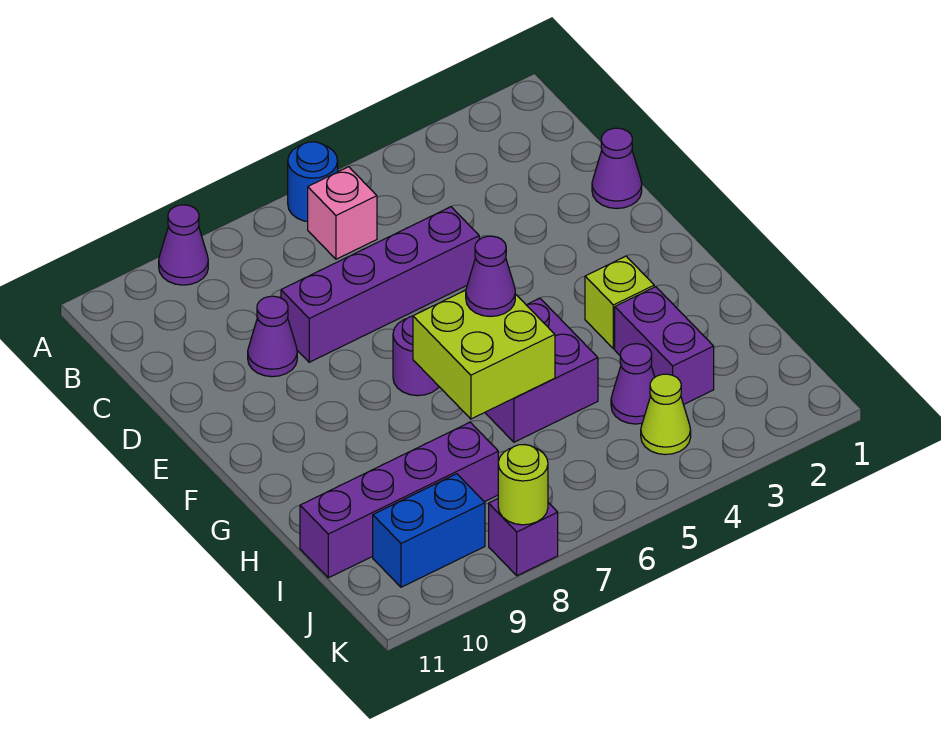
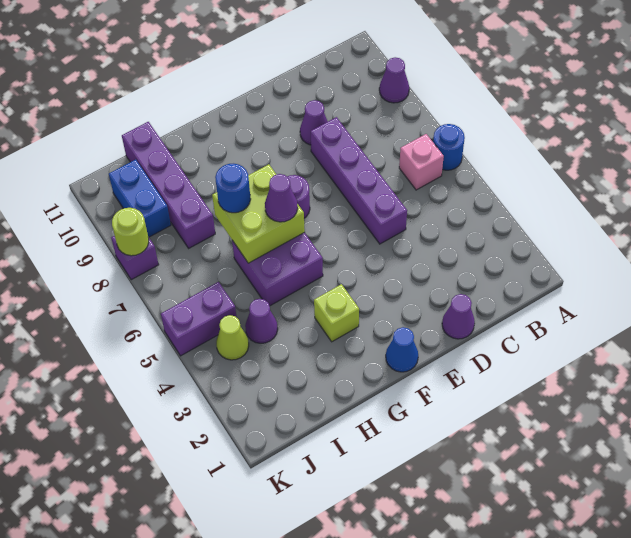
none -> blue 1x1 cone [386,327,418,372]
purple 1x2 brick [615,287,714,404] -> purple 1x2 brick moved to [161,282,237,356]
none -> blue 1x1 round brick [215,164,251,213]

